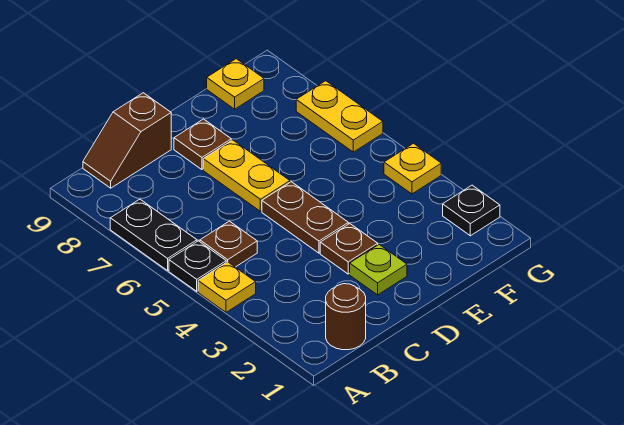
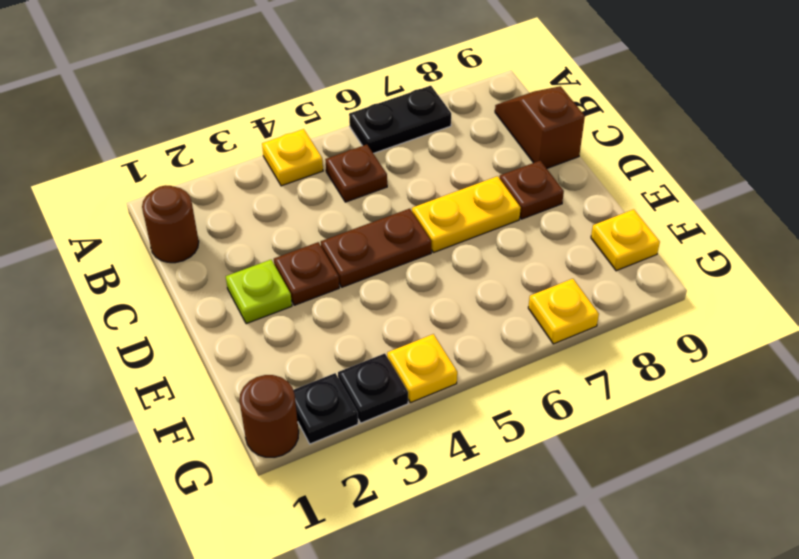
black 1x1 plate [169,241,226,291] -> black 1x1 plate moved to [338,353,408,423]
none -> brown 1x1 round brick [239,375,299,457]
yellow 1x2 plate [296,81,383,152] -> yellow 1x1 plate [528,279,599,344]

